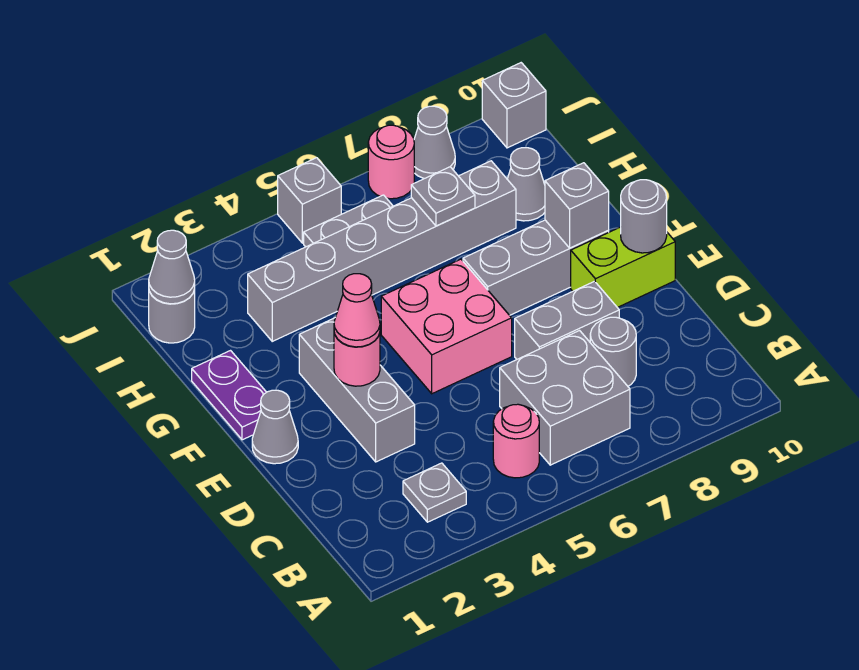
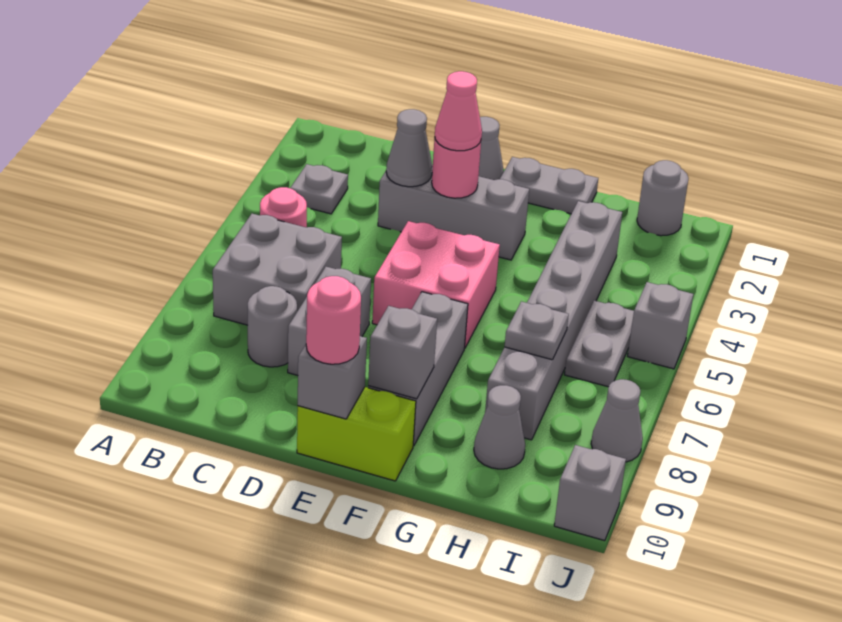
lime 1x2 brick [571,227,675,308] -> lime 1x2 brick turned to [297,387,416,481]
grey 1x1 round brick [621,180,667,253] -> grey 1x1 brick [298,336,367,419]
purple 1x2 plate [192,351,266,440] -> grey 1x2 plate [500,157,598,214]
grey 1x1 cone [149,230,195,304] -> grey 1x1 cone moved to [386,109,433,187]
pink 1x1 round brick [368,125,414,199] -> pink 1x1 round brick moved to [306,276,361,364]

